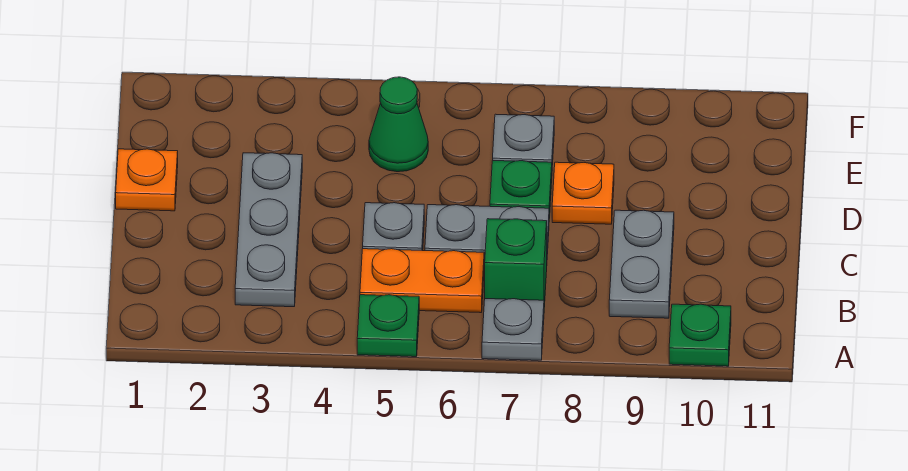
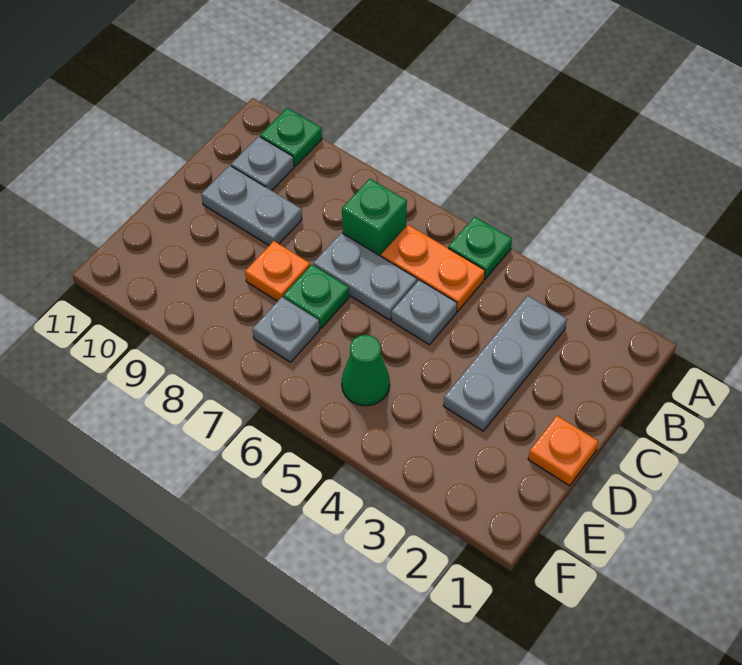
grey 1x1 plate [482,299,544,360] -> grey 1x1 plate moved to [231,136,294,191]
grey 1x2 plate [609,210,674,318] -> grey 1x2 plate turned to [201,165,302,245]

